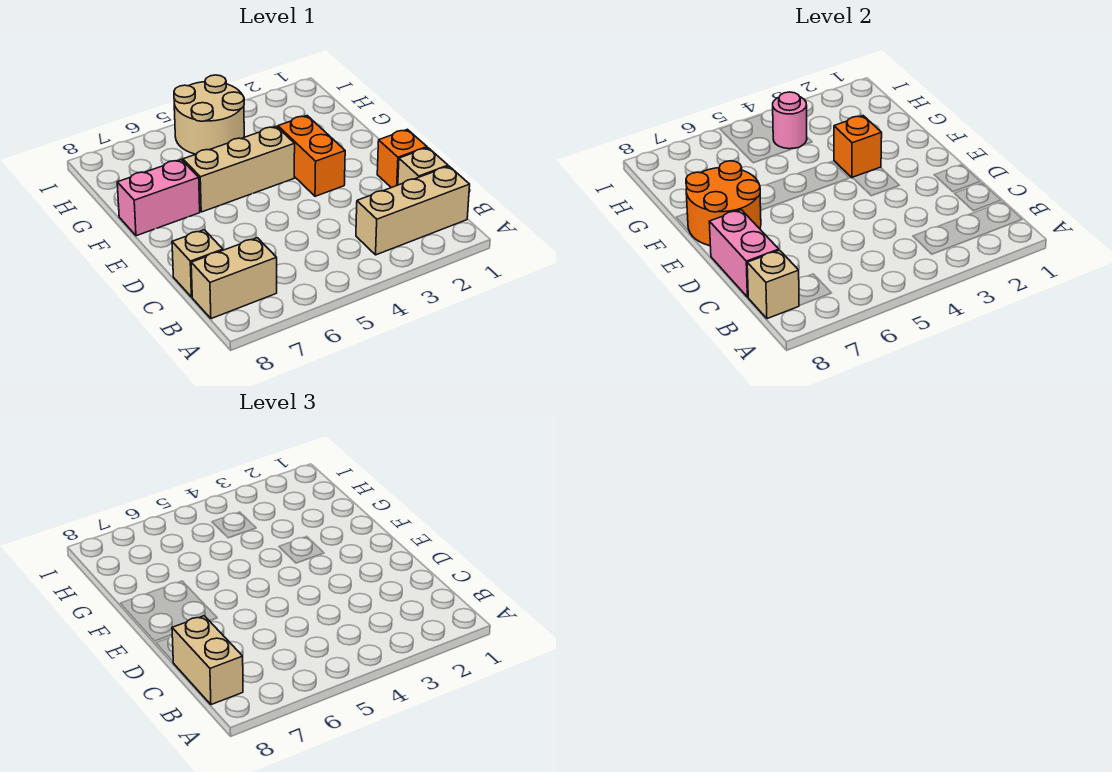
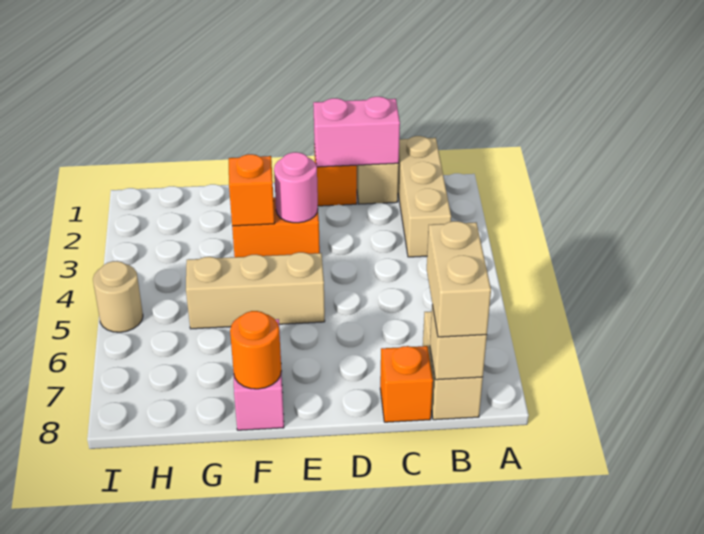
tan 1x2 brick [172,616,243,705] -> tan 1x2 brick turned to [427,221,491,337]
tan 1x1 brick [172,230,223,297] -> orange 1x1 brick [380,346,433,422]
pink 1x2 brick [709,210,779,297] -> pink 1x2 brick moved to [313,97,400,167]
orange 2x2 round brick [686,161,761,246] -> orange 1x1 round brick [230,311,281,389]
tan 1x3 brick [183,126,295,212] -> tan 1x3 brick turned to [186,252,325,329]
tan 2x2 round brick [174,75,244,154] -> tan 1x1 round brick [93,261,143,332]
pink 1x1 round brick [773,92,807,149] -> pink 1x1 round brick moved to [274,152,318,223]

